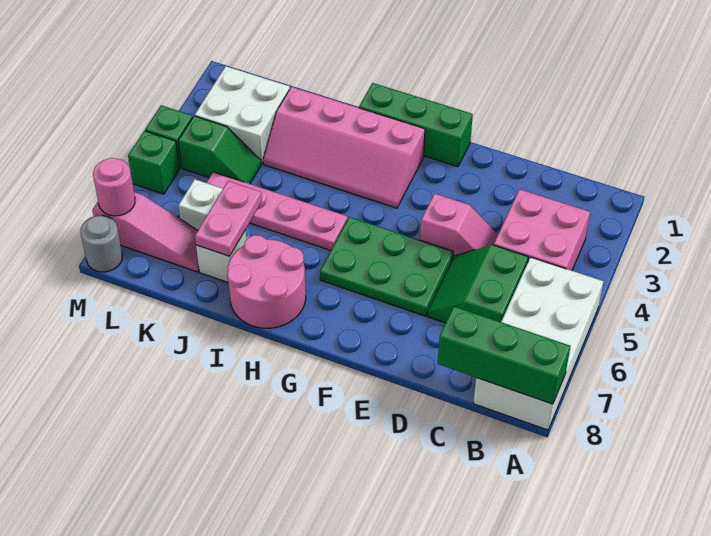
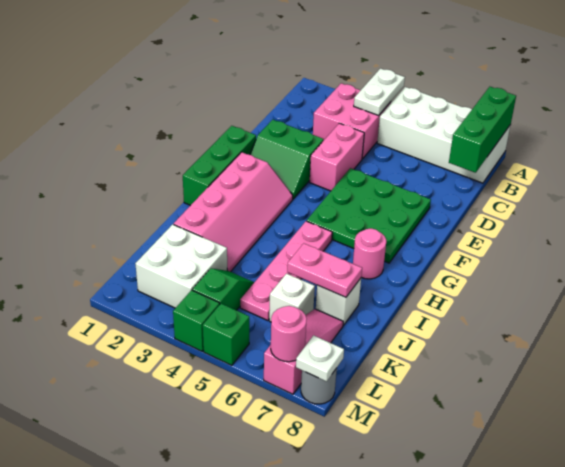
none -> white 1x2 plate [354,68,405,115]
green 2x2 slope [427,245,528,323] -> green 2x2 slope moved to [250,120,324,199]
pink 1x2 slope [420,194,498,258] -> pink 1x2 brick [310,123,364,191]
green 2x3 plate [320,217,453,316] -> green 3x3 plate [307,168,431,263]
pink 2x2 round brick [227,235,306,328] -> pink 1x1 round brick [353,228,386,279]
none -> white 1x1 plate [296,335,344,381]

